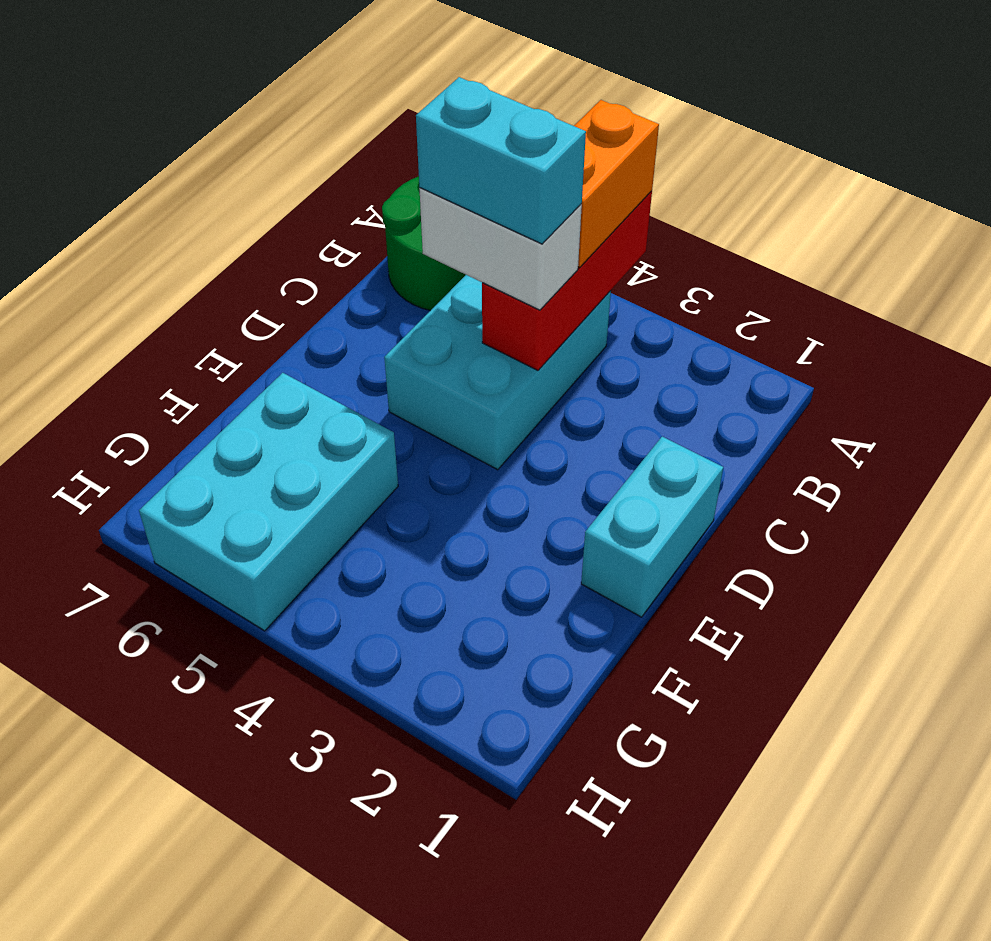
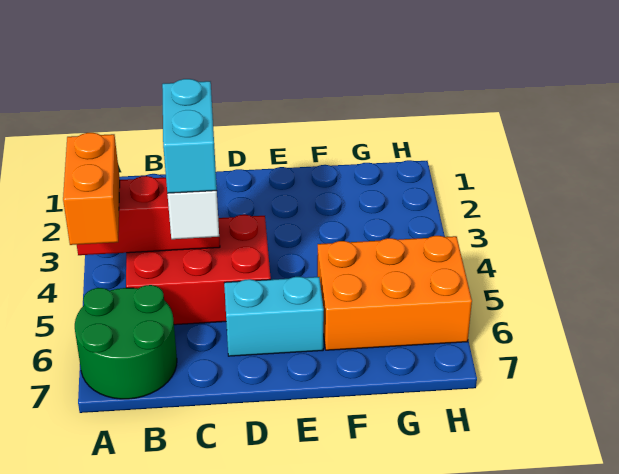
orange 1x2 brick [574,100,659,268] -> orange 1x2 brick turned to [63,133,120,245]
cyan 2x3 brick [384,275,611,470] -> red 2x3 brick [126,215,271,325]
cyan 1x2 brick [581,437,723,617] -> cyan 1x2 brick moved to [224,277,324,356]
cyan 2x3 brick [139,373,398,631] -> orange 2x3 brick [317,236,472,350]

